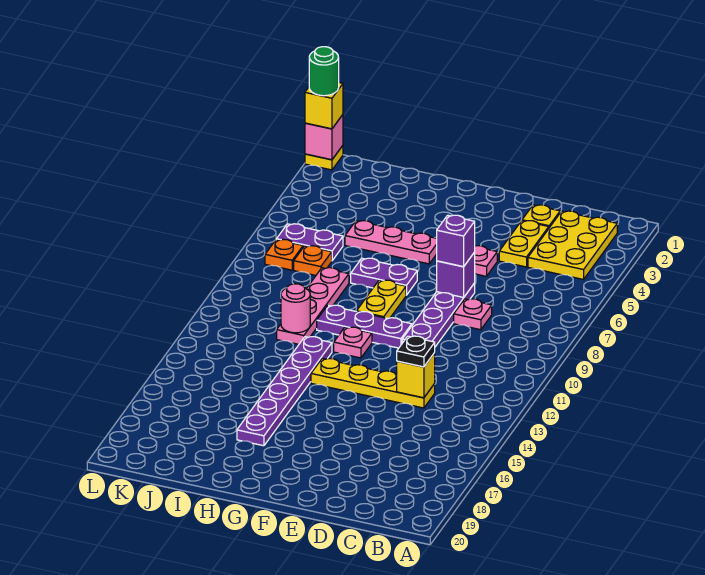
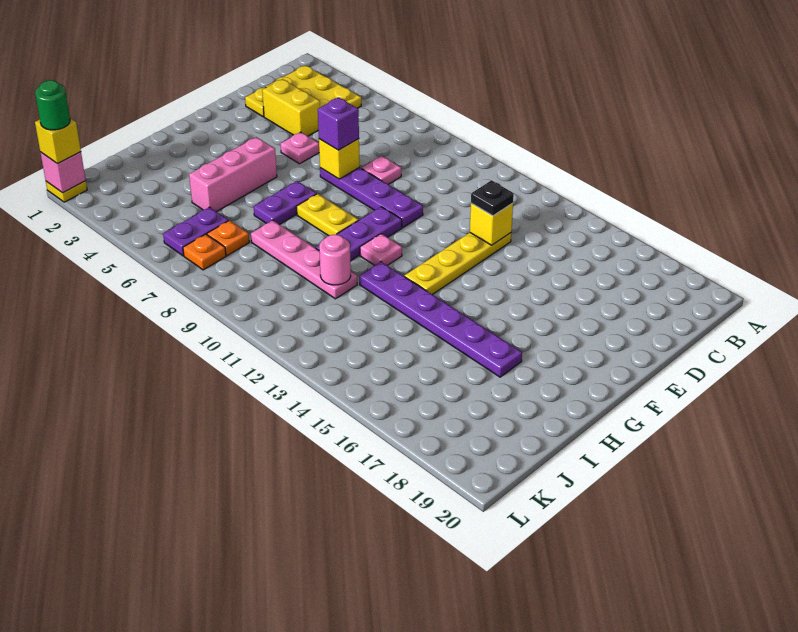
yellow 1x2 plate [499,221,549,267] -> yellow 1x2 brick [262,79,320,136]
purple 1x1 brick [437,252,475,297] -> yellow 1x1 brick [319,139,360,179]
pink 1x3 plate [345,221,437,264] -> pink 1x3 brick [189,137,277,212]

